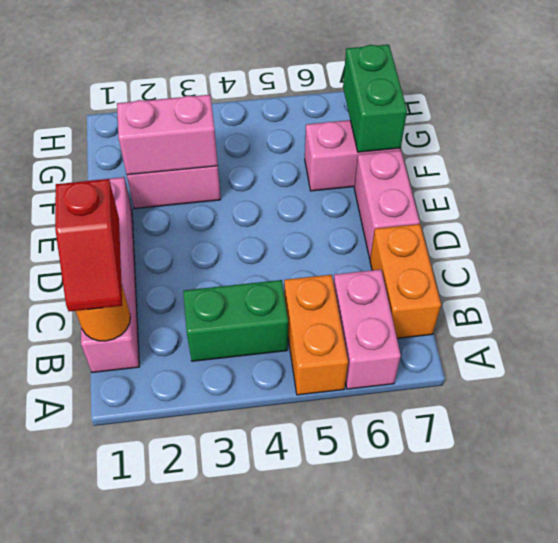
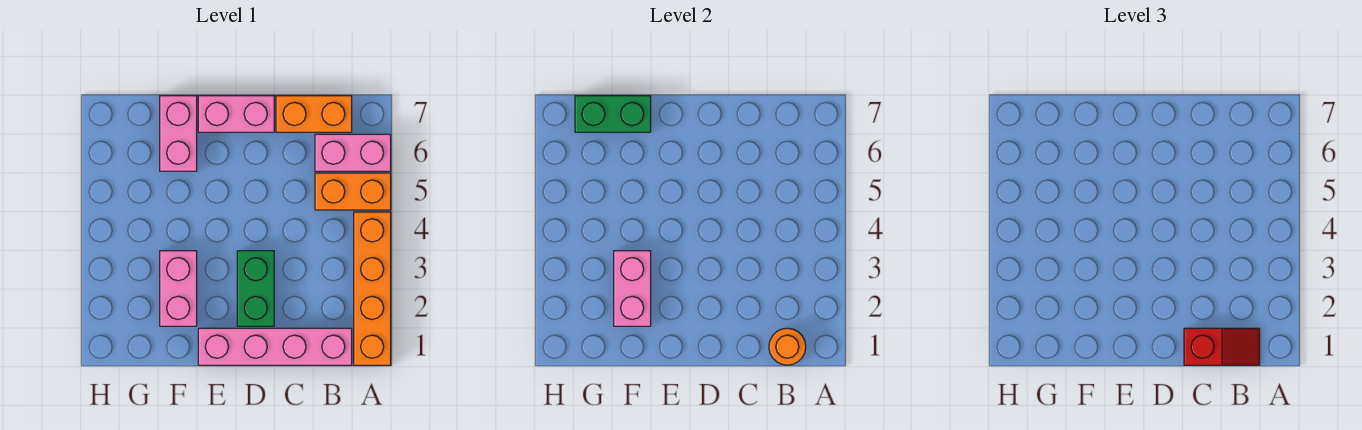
none -> orange 1x4 brick [354,212,391,365]
green 1x2 brick [183,280,288,361] -> green 1x2 brick moved to [237,251,274,326]

